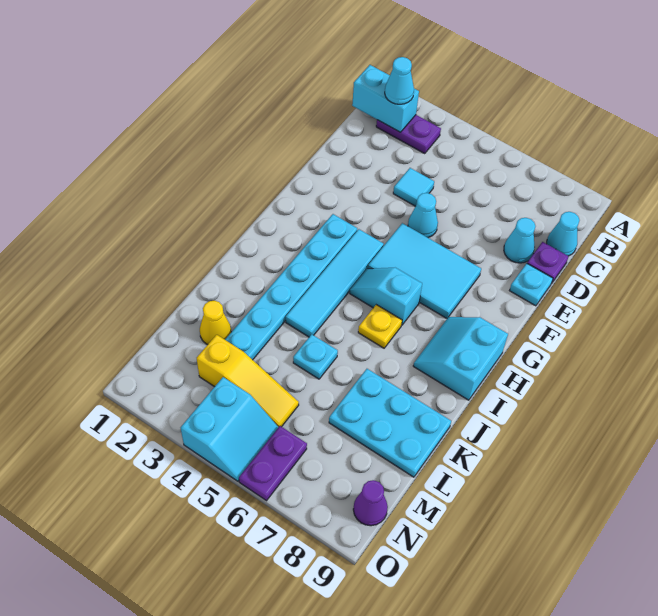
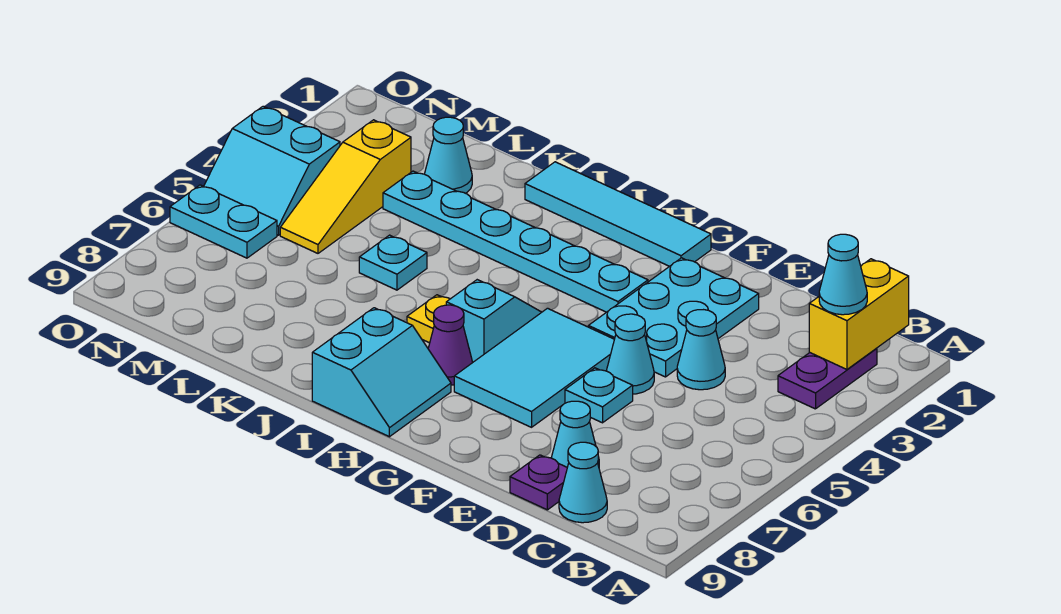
cyan 1x2 brick [352,65,419,132] -> yellow 1x2 brick [809,259,909,369]
cyan 1x1 tile [393,168,434,206] -> cyan 1x1 cone [677,310,725,390]
cyan 1x1 plate [510,264,553,306] -> cyan 1x1 plate moved to [565,368,633,423]
cyan 1x4 tile [286,229,384,337] -> cyan 1x4 tile moved to [525,162,711,266]
cyan 2x2 slope [413,317,508,400] -> cyan 2x2 slope turned to [312,308,451,437]
cyan 2x3 plate [329,369,451,477] -> cyan 2x3 plate moved to [588,258,759,377]
yellow 1x1 cone [200,301,231,345] -> cyan 1x1 cone [425,117,472,193]
purple 1x2 plate [239,426,307,501] -> cyan 1x2 plate [170,185,277,258]
purple 1x1 cone [353,480,388,526] -> purple 1x1 cone moved to [428,305,472,385]

